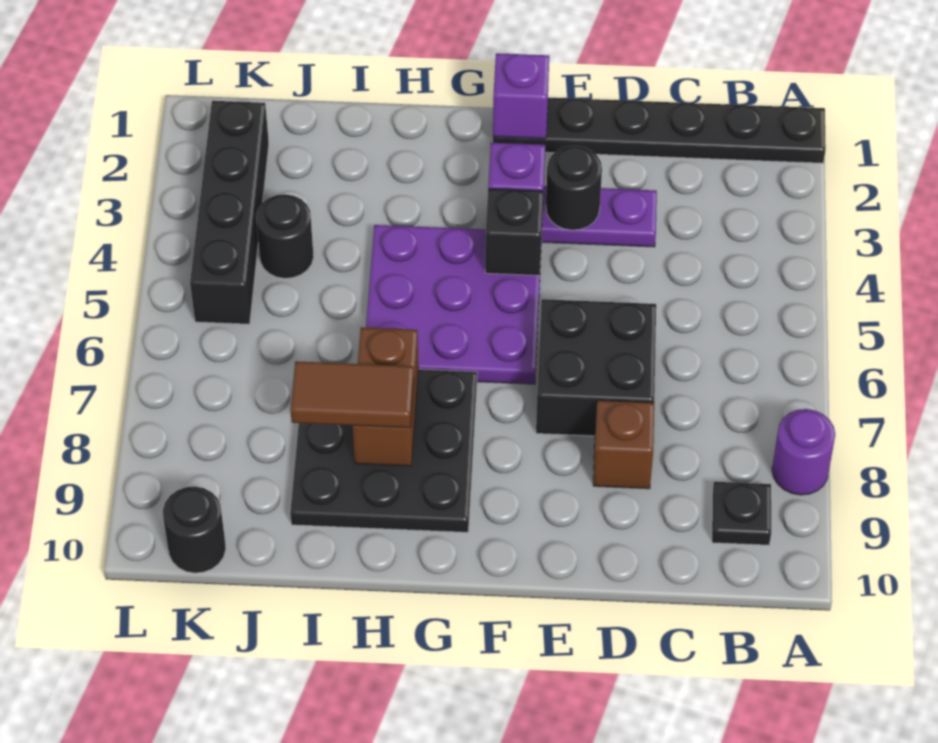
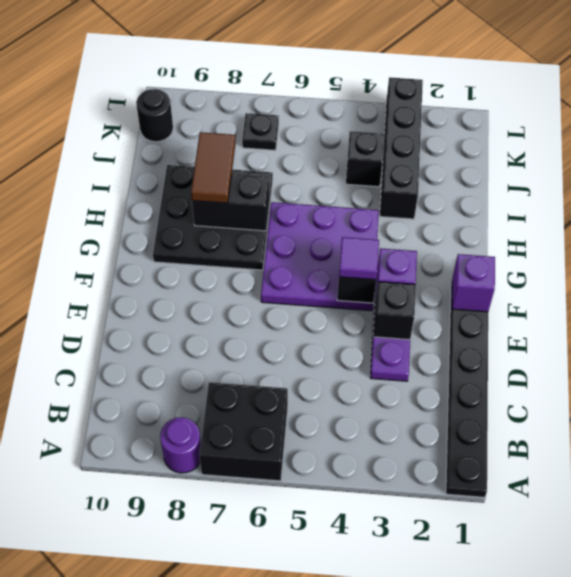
black 1x1 plate [712,482,771,545] -> black 1x1 plate moved to [242,113,279,150]
black 2x2 brick [536,299,656,436] -> black 2x2 brick moved to [199,382,288,481]
brown 1x1 brick [593,400,654,489] -> none
black 1x1 round brick [546,146,602,230] -> black 1x1 brick [373,282,416,340]
none -> purple 1x1 tile [339,237,379,280]
brown 1x2 brick [353,327,418,466] -> black 1x2 brick [192,174,269,231]
black 1x1 round brick [256,194,314,278] -> black 1x1 brick [346,131,384,187]
black 1x4 brick [190,101,269,324] -> black 1x4 brick turned to [380,77,423,219]

